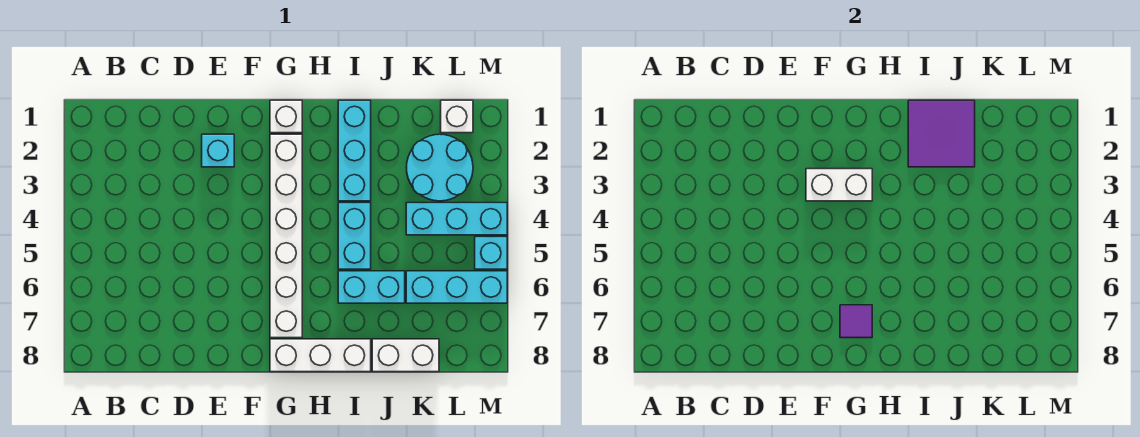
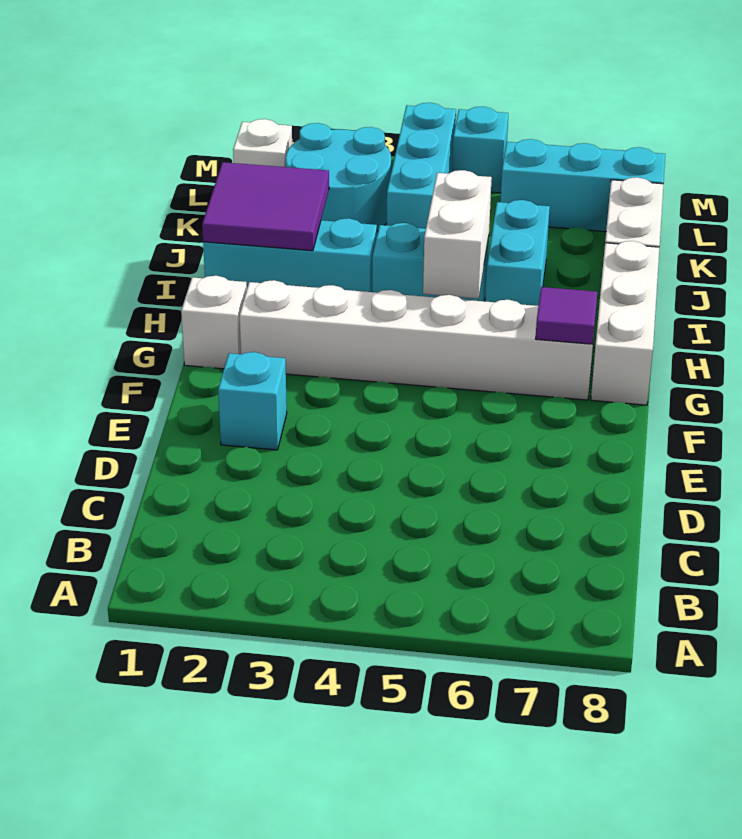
white 1x2 brick [806,169,872,201] -> white 1x2 brick moved to [423,170,492,299]
cyan 1x3 brick [406,271,507,303] -> cyan 1x3 brick turned to [500,139,665,232]

